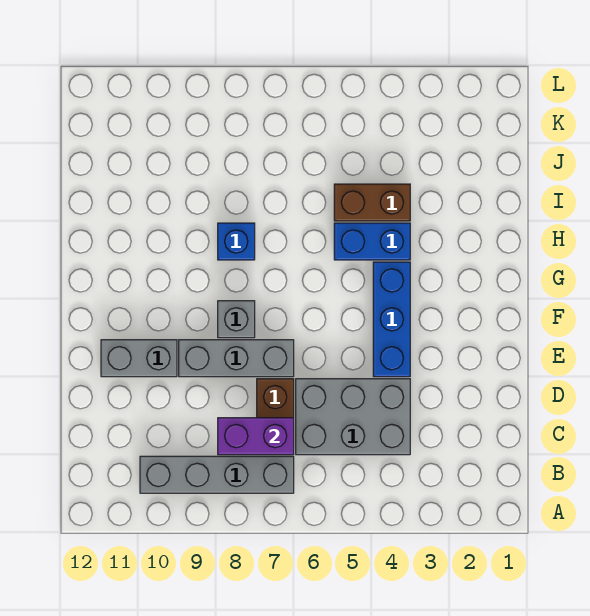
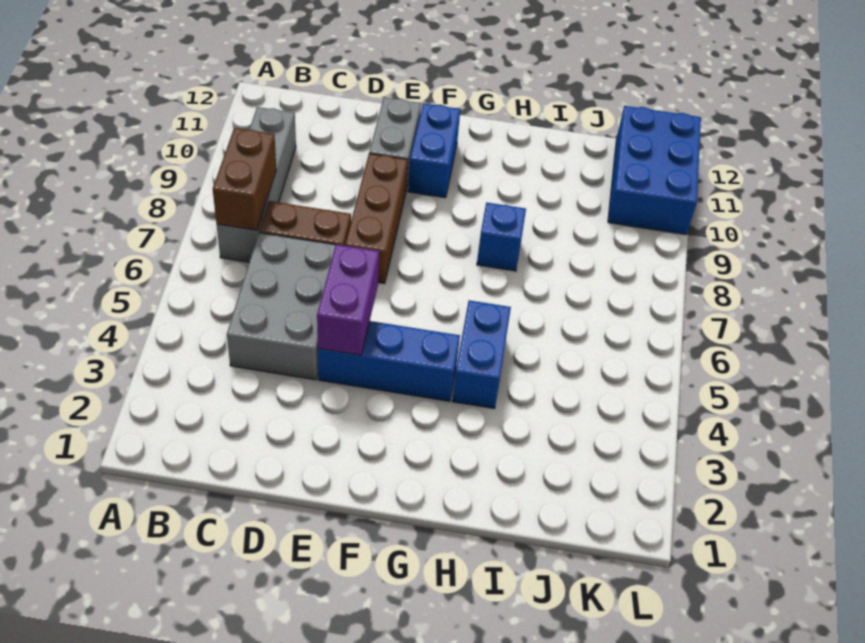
purple 1x2 brick [218,418,294,455] -> purple 1x2 brick moved to [317,245,379,355]
grey 1x3 brick [179,340,294,377] -> brown 1x3 brick [345,154,408,284]
grey 1x1 brick [218,301,255,338] -> none
none -> blue 1x2 brick [408,103,460,198]
brown 1x2 brick [334,184,410,221] -> brown 1x2 brick moved to [213,128,276,230]
none -> blue 2x3 brick [608,106,701,235]

